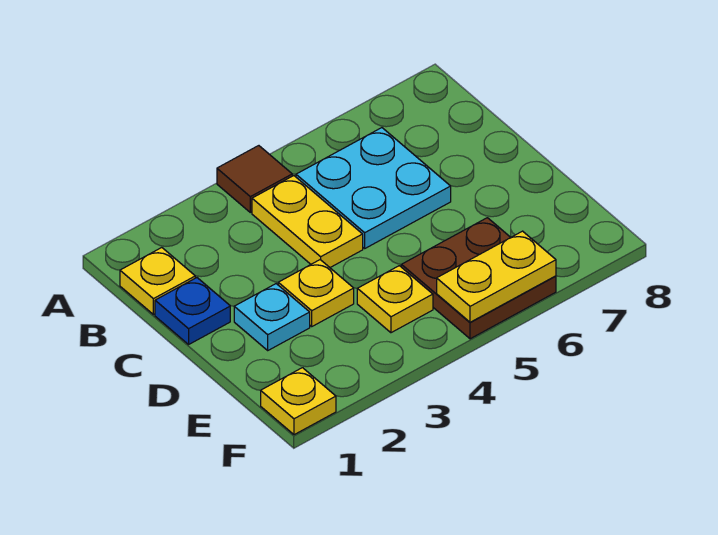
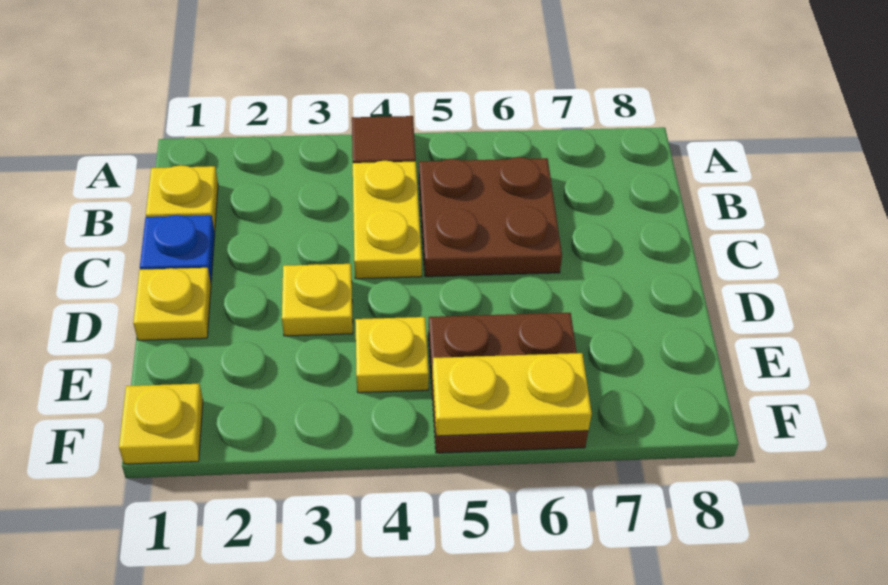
cyan 2x2 plate [296,128,451,248] -> brown 2x2 plate [419,157,562,277]
none -> yellow 1x1 plate [133,268,211,340]
cyan 1x1 plate [234,284,310,350] -> none

